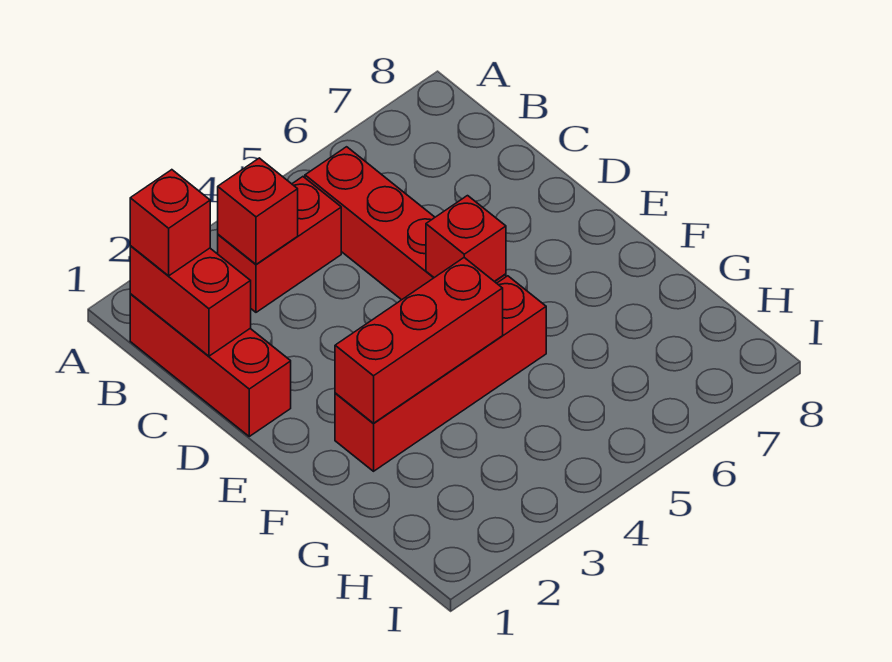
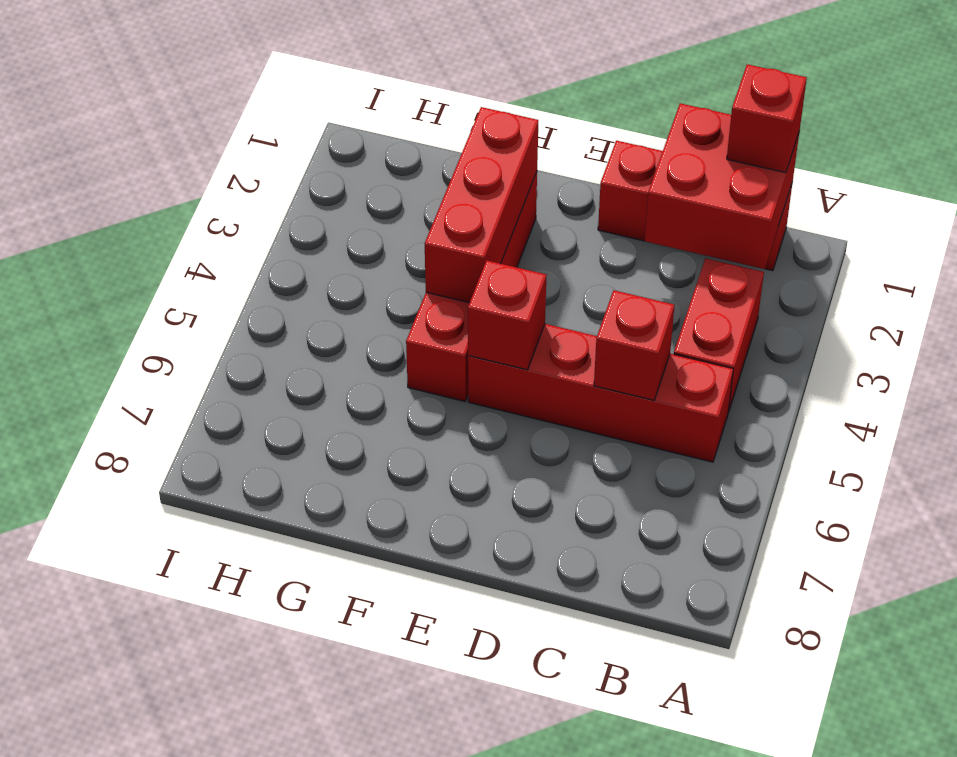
red 1x2 brick [130,246,251,356] -> red 2x2 brick [645,103,799,269]
red 1x1 brick [218,158,298,264] -> red 1x1 brick moved to [594,290,674,400]

